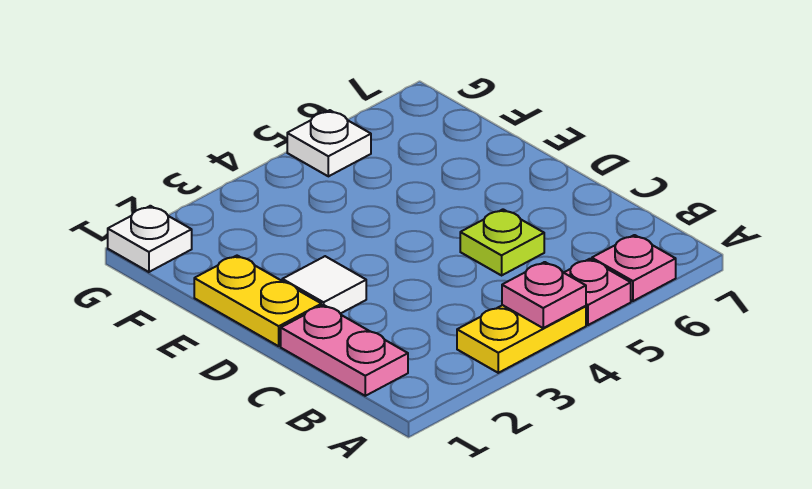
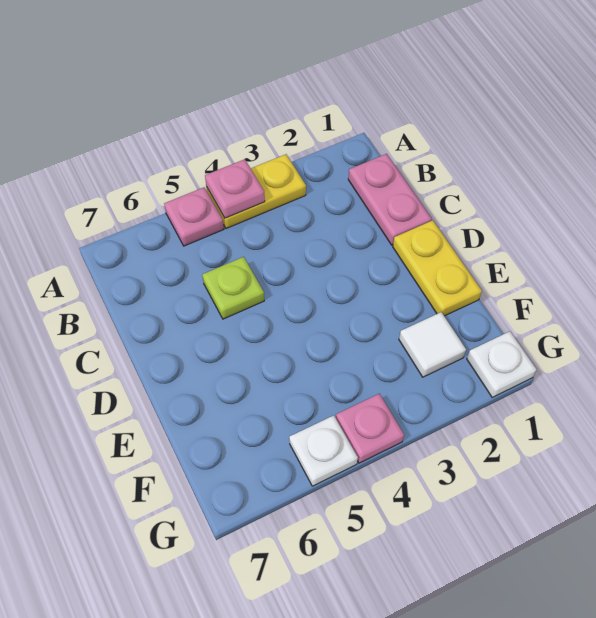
pink 1x1 plate [592,235,676,301] -> pink 1x1 plate moved to [336,394,404,463]
white 1x1 tile [282,256,366,314] -> white 1x1 tile moved to [399,312,466,377]

